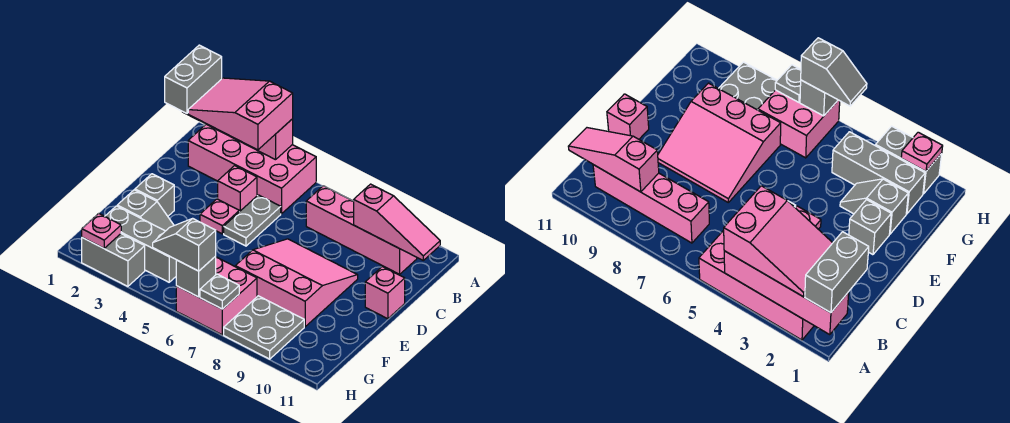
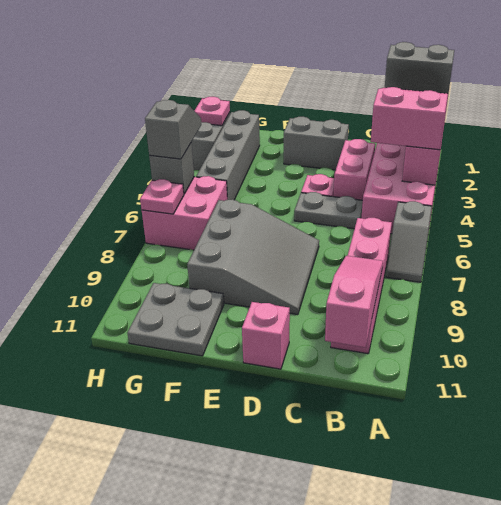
pink 1x3 slope [354,184,440,260] -> pink 1x3 slope turned to [325,256,383,347]
pink 1x1 brick [218,166,257,212] -> pink 1x2 brick [333,139,375,200]
pink 3x3 slope [235,239,358,327] -> grey 3x3 slope [187,199,319,315]
grey 1x1 brick [135,174,174,216] -> grey 1x2 brick [284,117,349,170]
grey 1x2 slope [117,190,174,231] -> grey 1x2 slope moved to [386,201,432,282]
grey 1x3 brick [105,206,176,282] -> grey 1x4 brick [196,110,260,200]
grey 2x2 plate [224,296,304,359] -> grey 2x2 plate moved to [127,283,224,356]
grey 1x1 plate [200,274,239,309] -> pink 1x1 plate [140,179,184,214]

